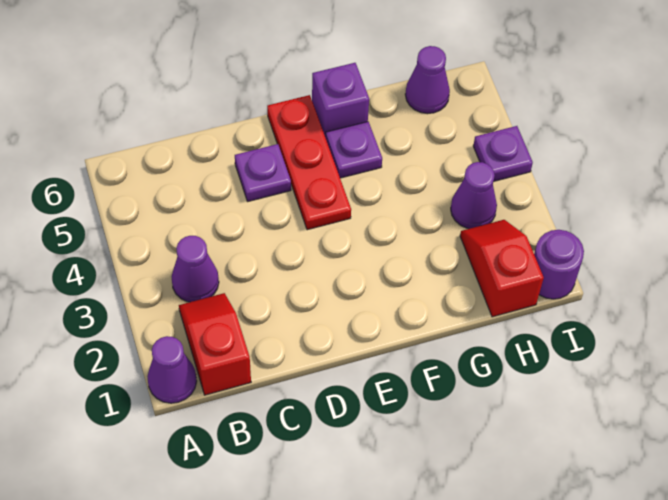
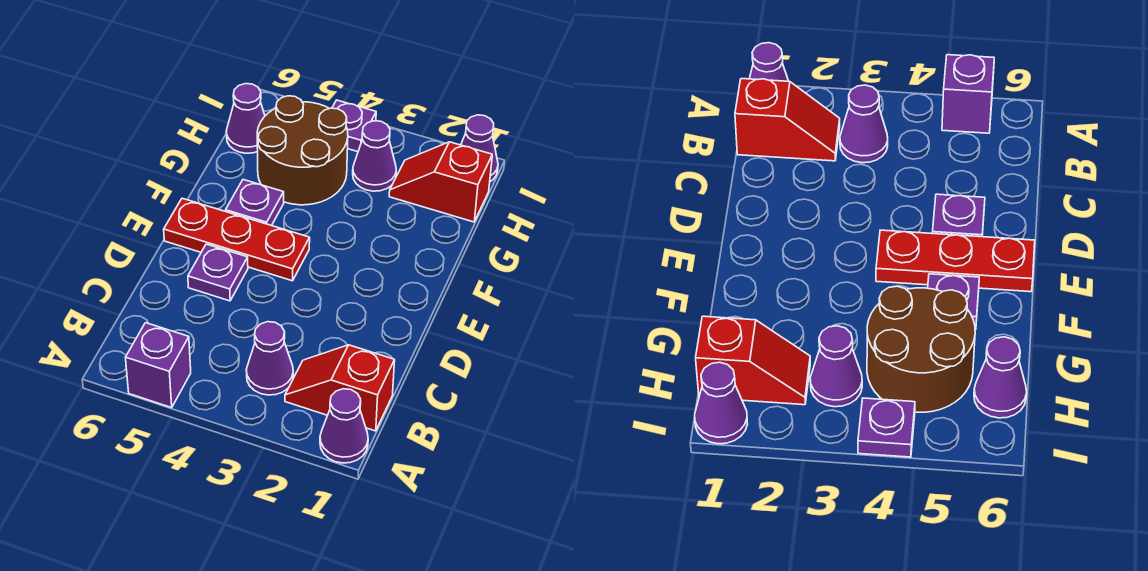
purple 1x1 brick [312,63,369,138] -> purple 1x1 brick moved to [125,323,191,408]
none -> brown 2x2 round brick [257,96,348,205]
purple 1x1 round brick [534,230,584,299] -> purple 1x1 cone [461,115,498,182]

